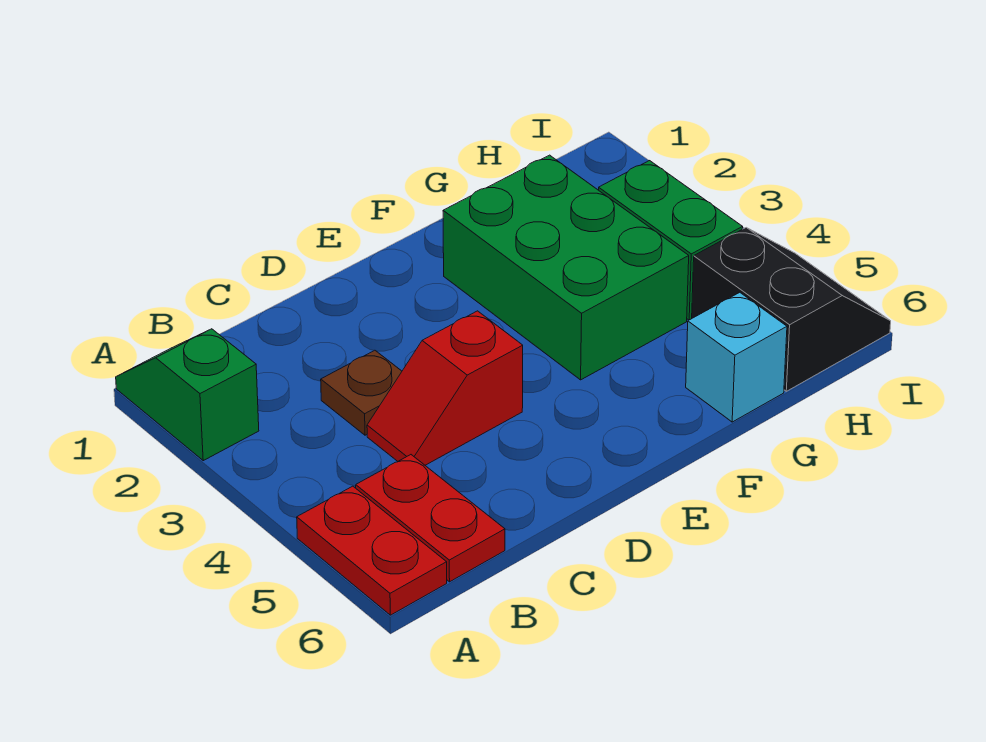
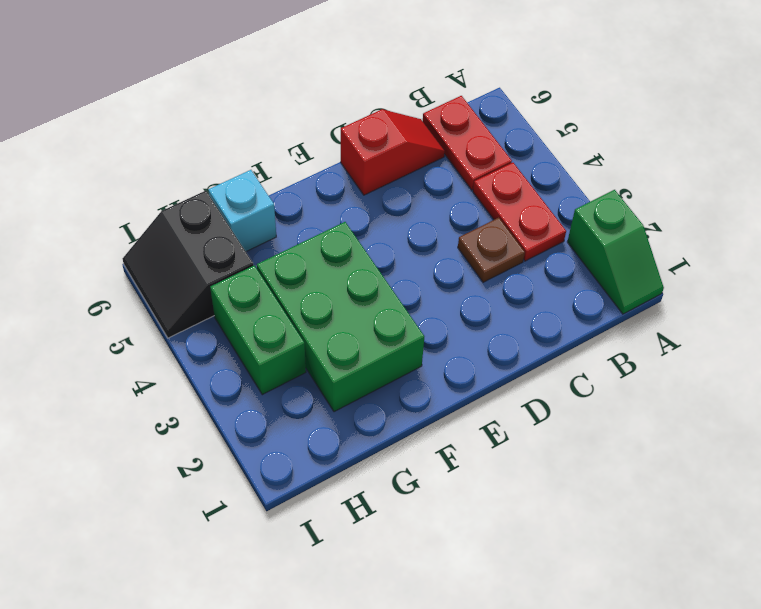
red 1x2 plate [297,486,447,615] -> red 1x2 plate moved to [473,163,566,261]
red 1x2 slope [367,311,523,465] -> red 1x2 slope moved to [341,109,445,195]

